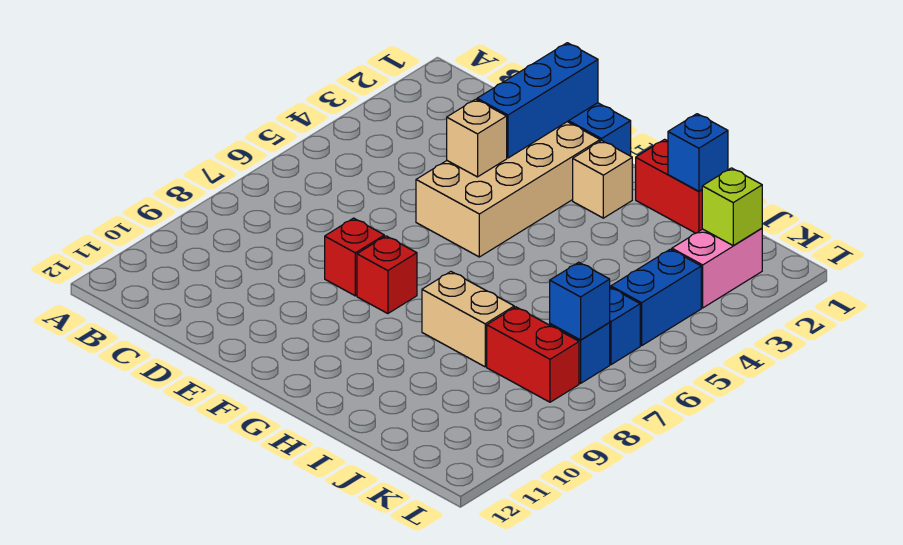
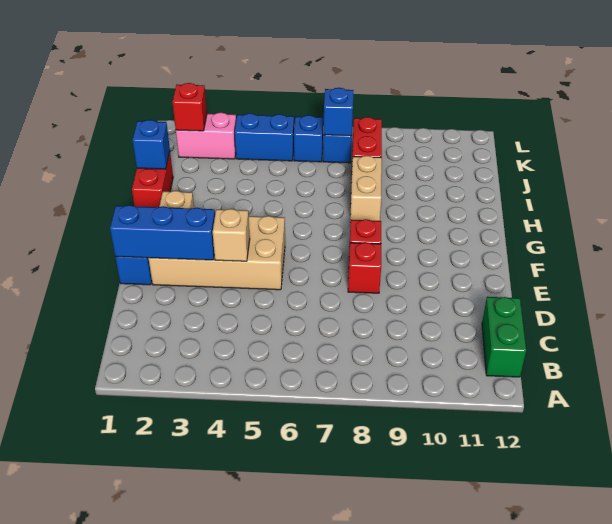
none -> green 1x2 brick [482,297,526,377]
lime 1x1 brick [702,168,762,245] -> red 1x1 brick [173,83,207,131]

